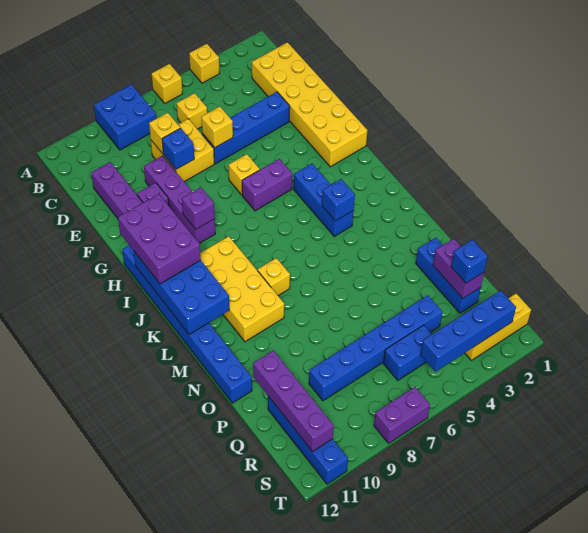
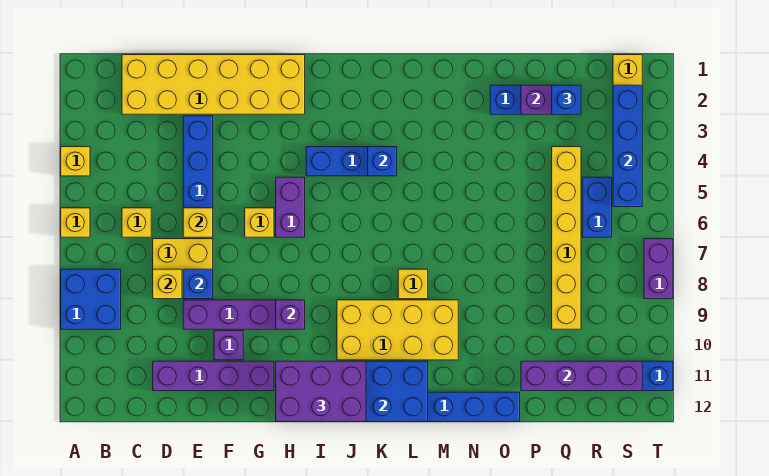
blue 1x6 brick [309,295,442,401] -> yellow 1x6 brick [552,147,581,329]

